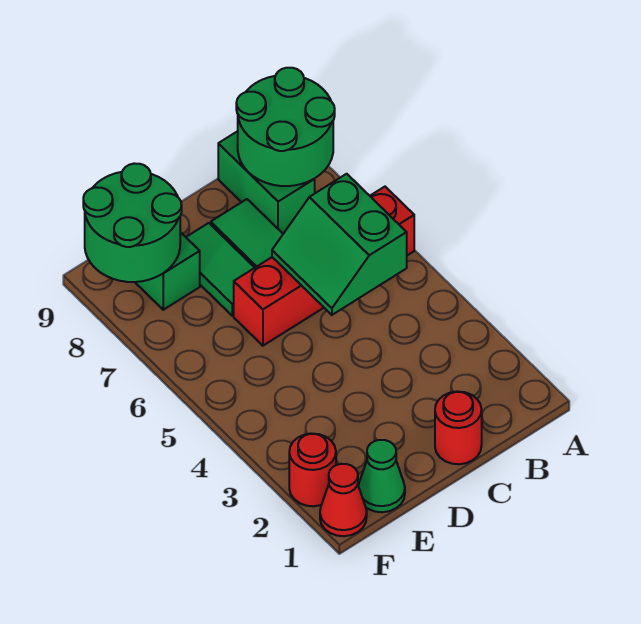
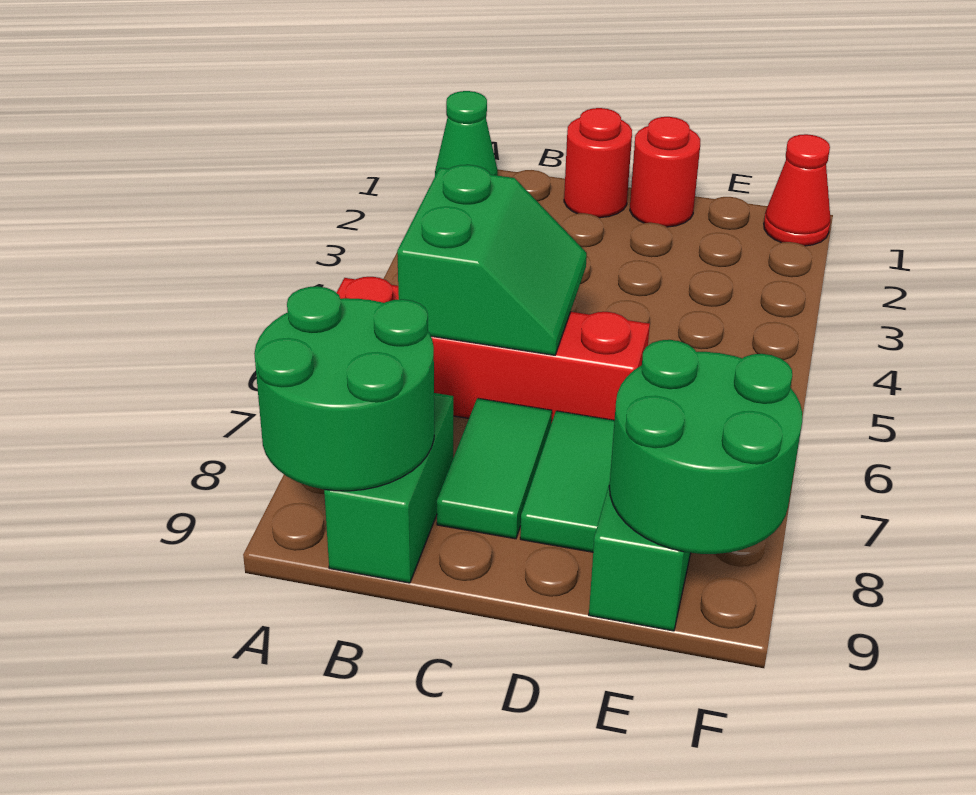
green 1x1 cone [359,440,405,512] -> green 1x1 cone moved to [435,91,498,176]
red 1x1 round brick [289,434,336,506] -> red 1x1 round brick moved to [630,117,700,227]

